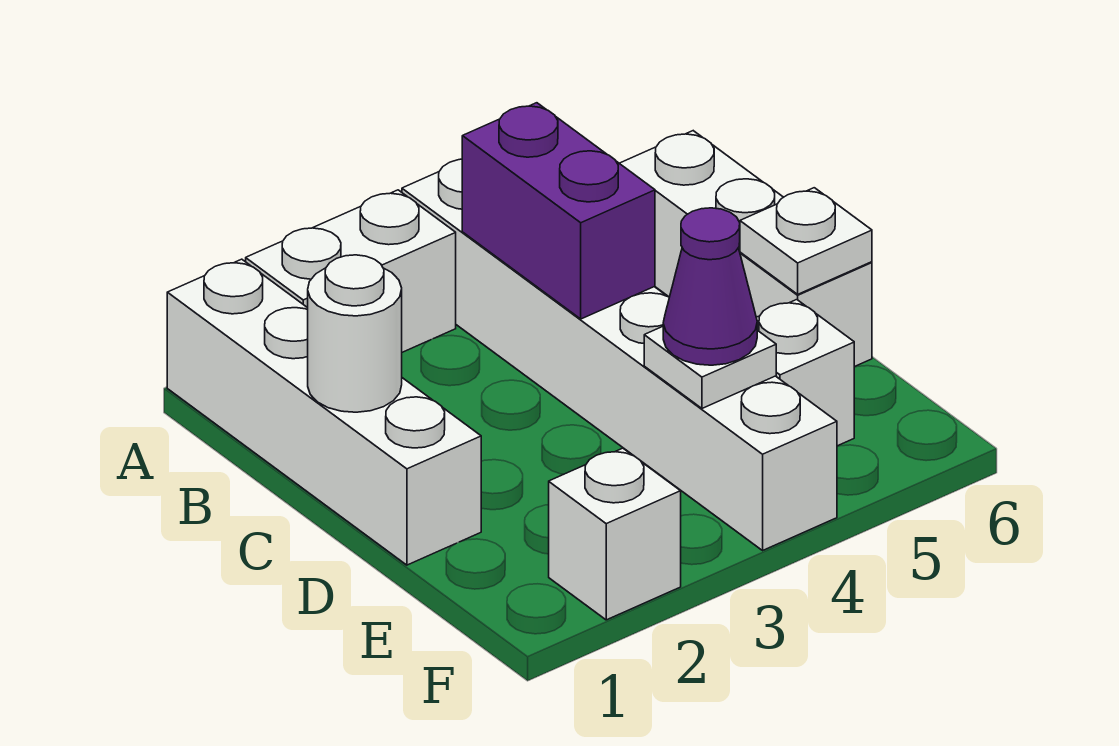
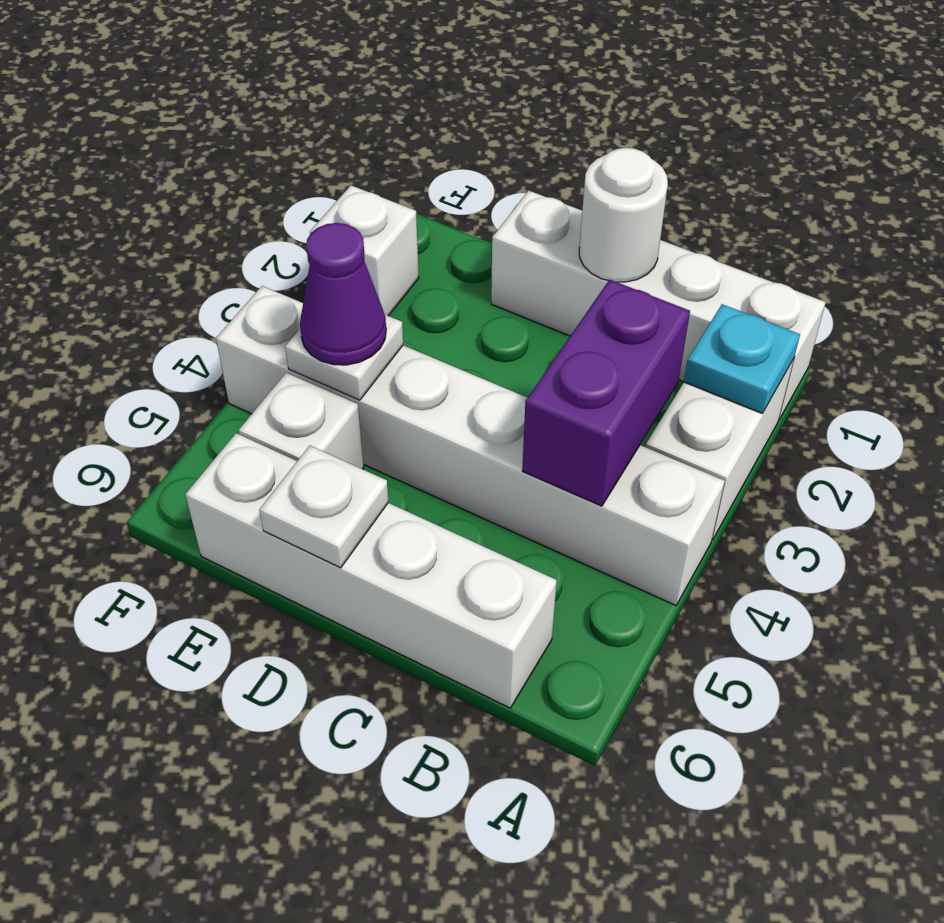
none -> cyan 1x1 plate [684,304,800,413]
purple 1x2 brick [462,103,655,319] -> purple 1x2 brick turned to [522,280,690,506]
white 1x3 brick [620,131,872,367] -> white 1x4 brick [185,433,557,708]

